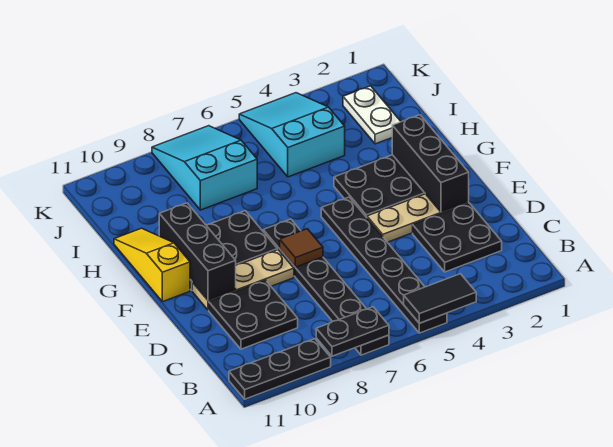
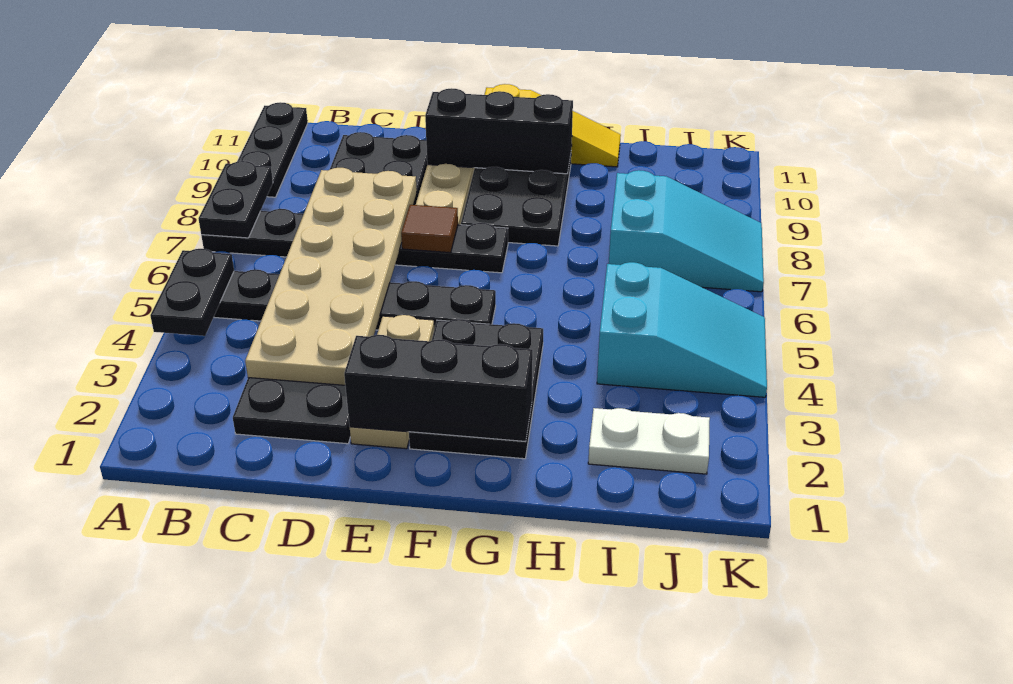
black 1x2 tile [404,274,476,323] -> black 1x2 plate [150,249,234,336]
none -> tan 2x6 plate [245,168,417,385]

